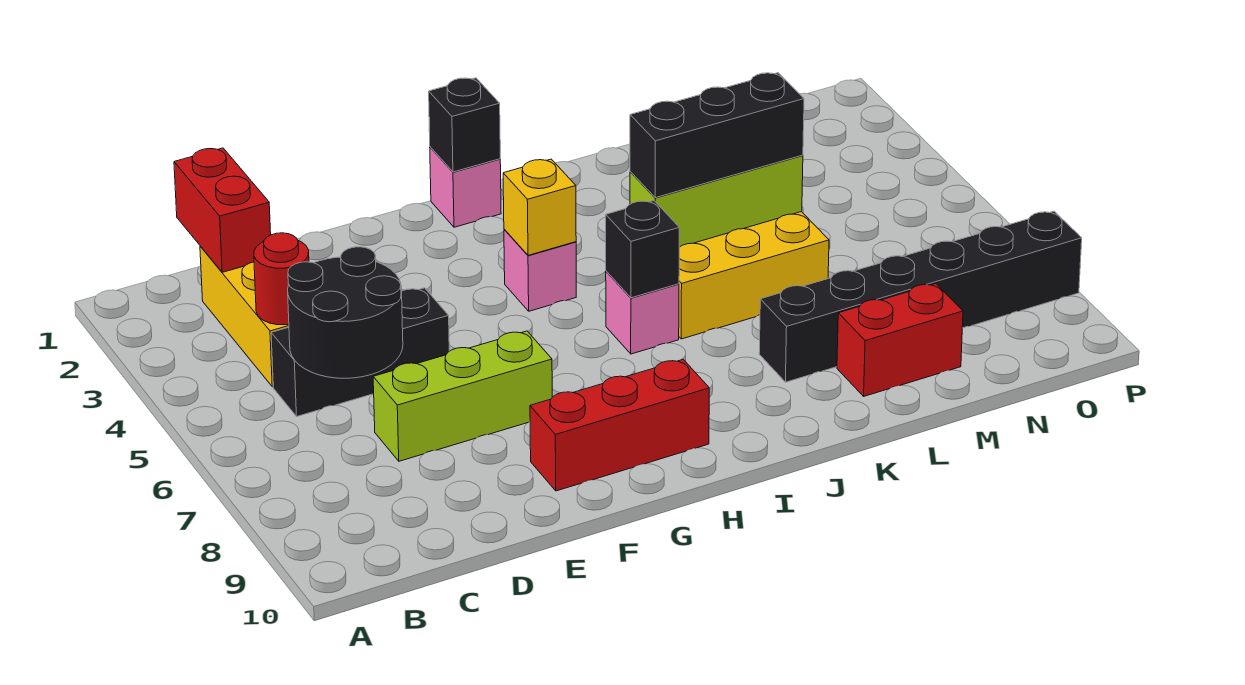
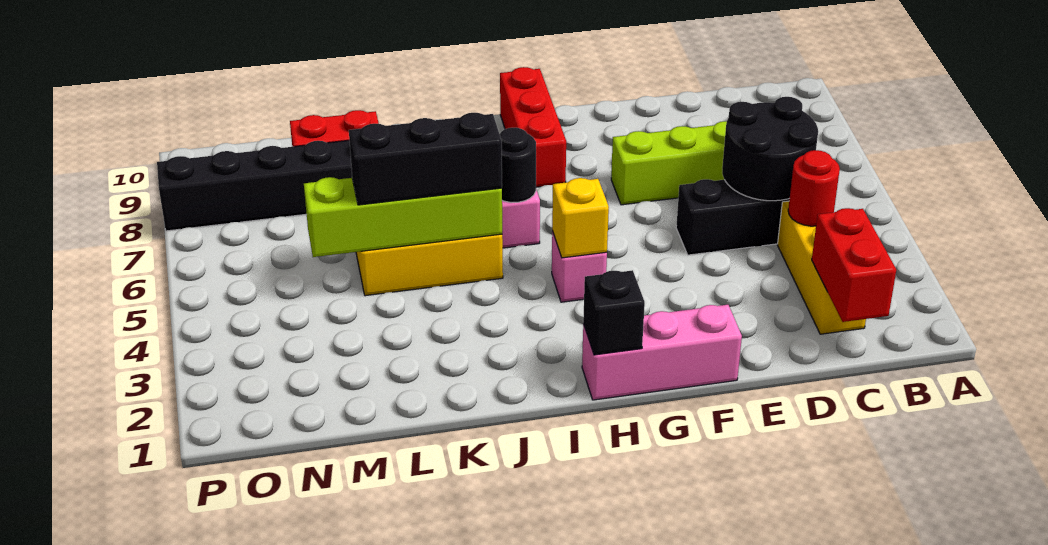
red 1x3 brick [530,360,709,491] -> red 1x3 brick turned to [500,67,566,187]
pink 1x1 brick [430,147,501,227] -> pink 1x3 brick [582,305,742,400]
black 1x1 brick [606,201,679,298] -> black 1x1 round brick [500,128,536,203]
lime 1x3 brick [630,155,803,247] -> lime 1x4 brick [304,177,502,257]

